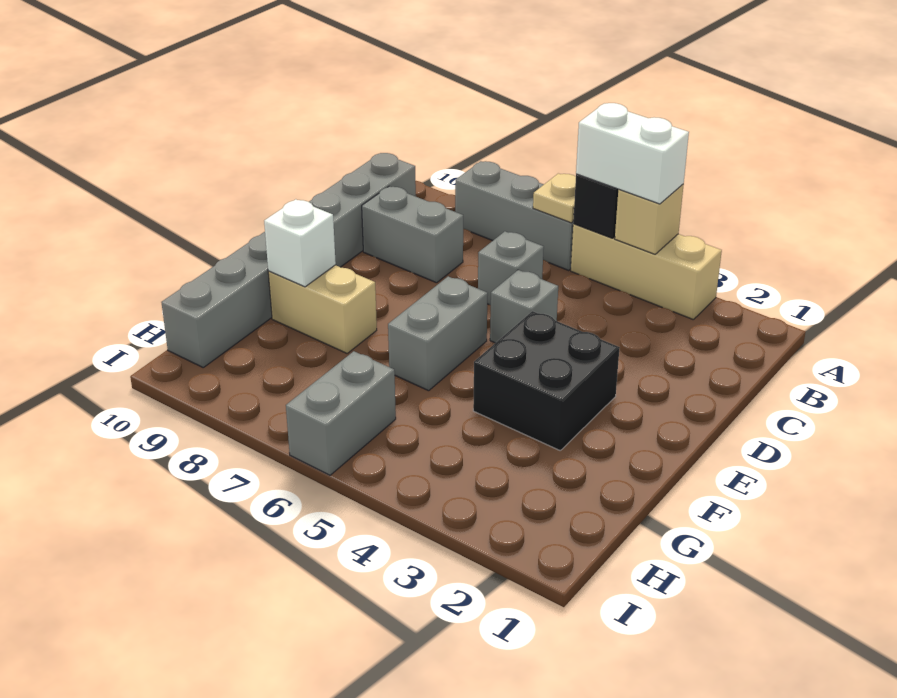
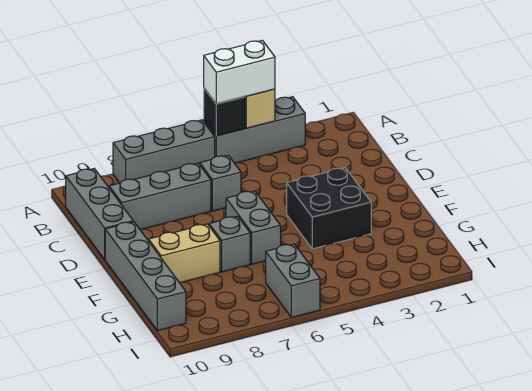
tan 1x3 brick [571,224,722,320] -> grey 1x3 brick [204,97,305,163]
tan 1x1 plate [533,173,576,223] -> none
grey 1x2 brick [362,186,463,283] -> grey 1x3 brick [109,163,211,229]
grey 1x1 brick [490,270,558,343] -> grey 1x1 brick moved to [209,216,250,272]
white 1x1 brick [264,199,336,287] -> none

